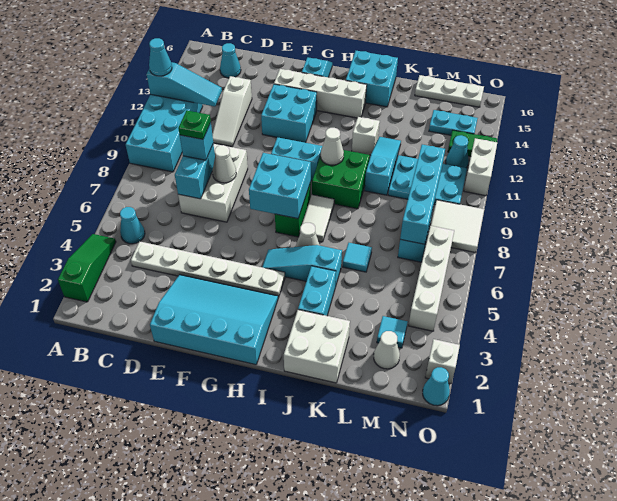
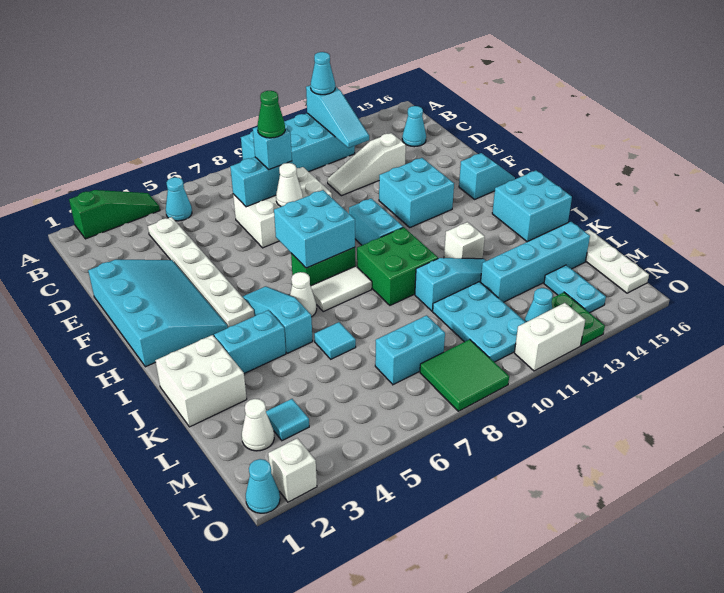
green 1x1 plate [178,111,211,139] -> green 1x1 cone [257,91,285,138]
white 1x4 brick [274,69,367,118] -> none
white 1x1 cone [321,128,344,165] -> none
cyan 1x4 brick [400,145,445,244] -> cyan 1x4 brick moved to [481,222,590,302]
white 1x4 brick [408,226,454,331] -> none
white 2x2 tile [431,200,484,253] -> green 2x2 tile [420,339,509,411]

